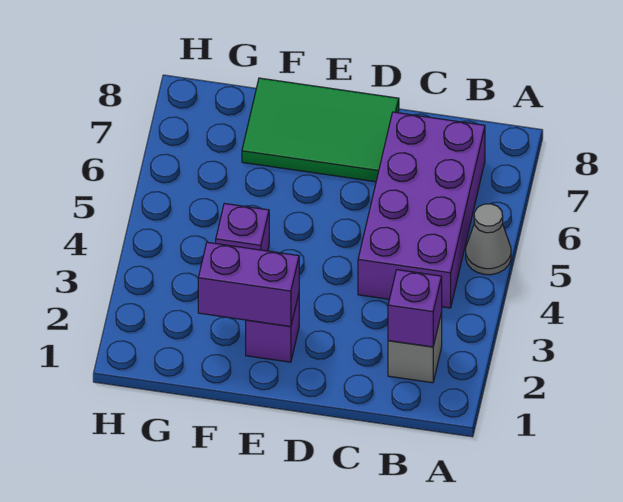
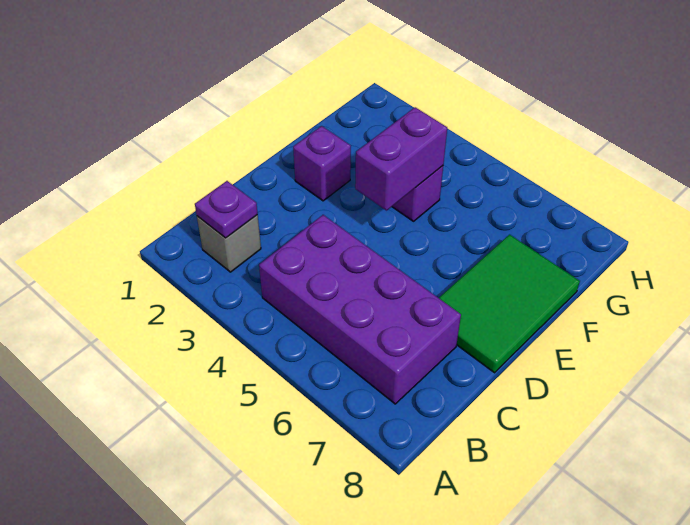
grey 1x1 cone [466,204,511,275] -> none
purple 1x1 brick [388,270,442,347] -> purple 1x1 plate [195,181,258,238]
purple 1x2 brick [198,242,299,326] -> purple 1x2 brick moved to [355,107,447,210]

